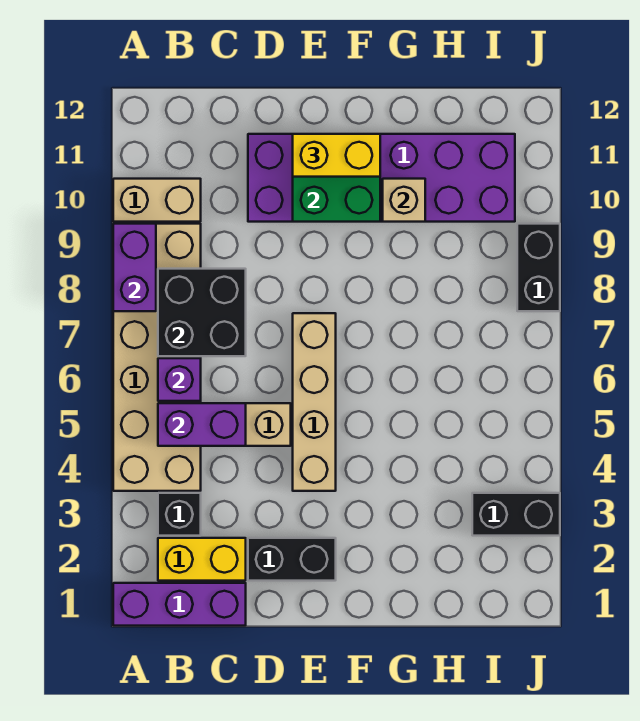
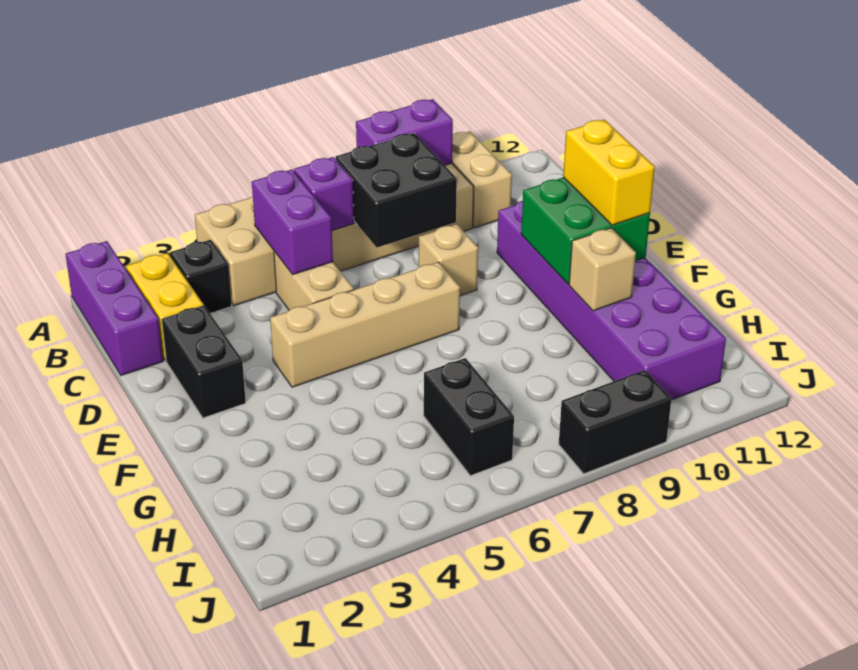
none -> tan 1x1 brick [419,224,478,296]
black 1x2 brick [472,493,560,536] -> black 1x2 brick moved to [424,358,514,476]

